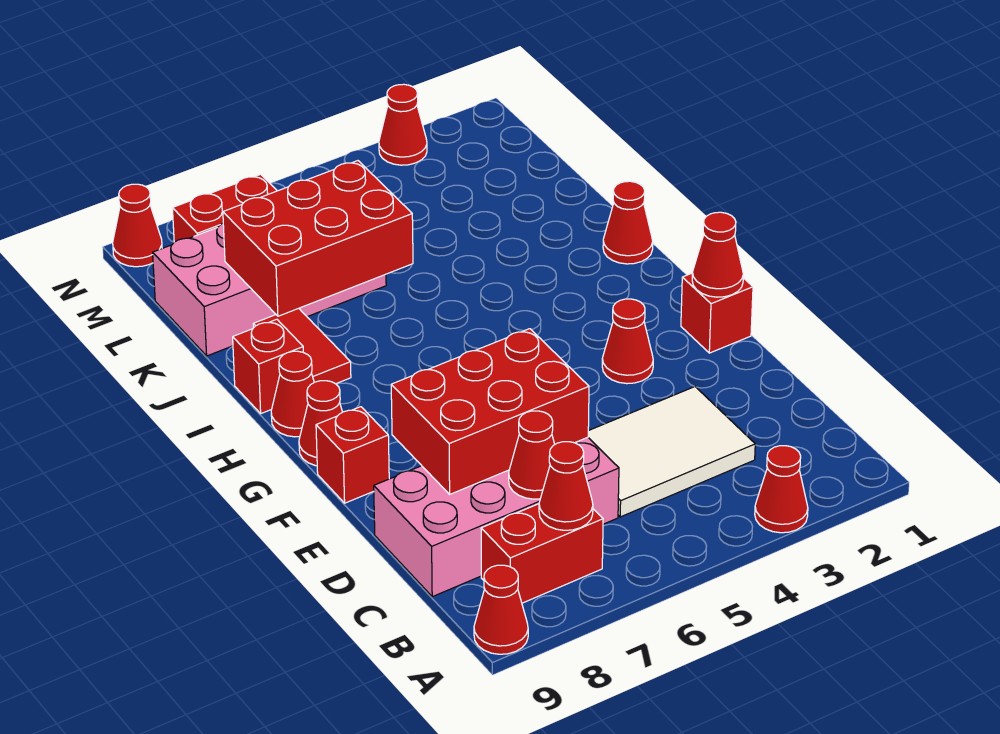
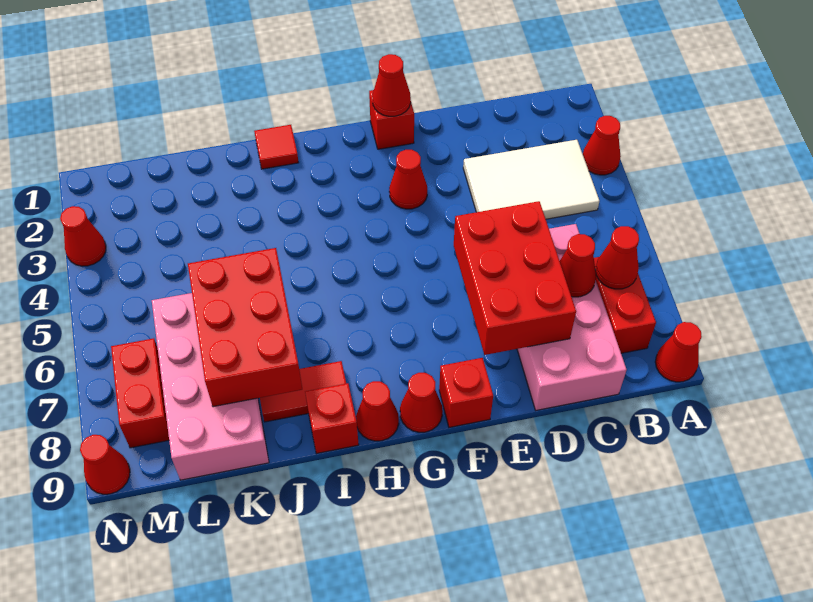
white 2x3 tile [588,387,755,517] -> white 2x3 tile turned to [463,140,599,219]
red 1x1 cone [603,181,653,264] -> red 1x1 tile [254,125,299,169]

